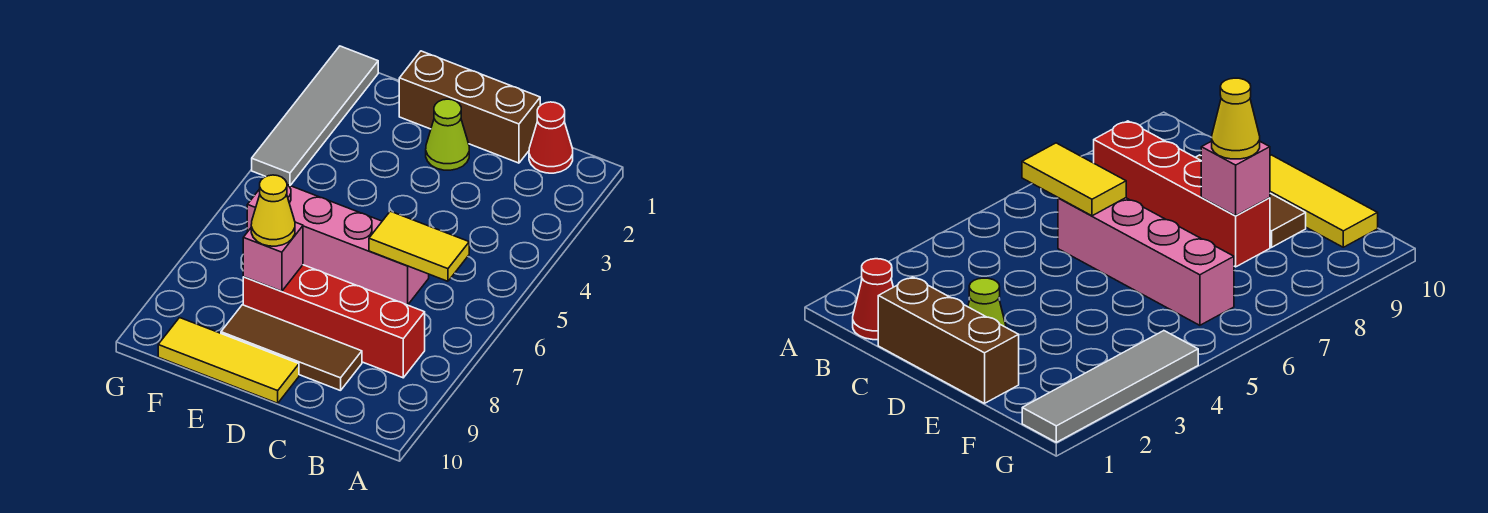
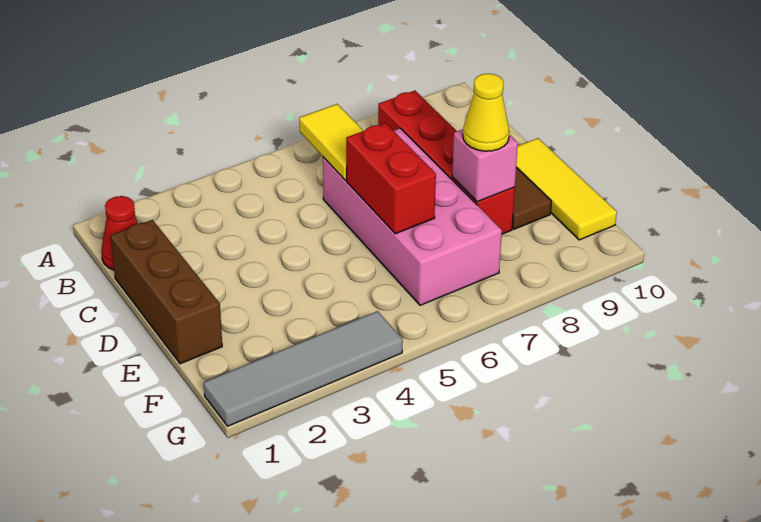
pink 1x4 brick [247,185,429,305] -> pink 2x4 brick [323,128,502,305]
lime 1x1 cone [426,99,469,170] -> none
none -> red 1x2 brick [346,123,436,234]

